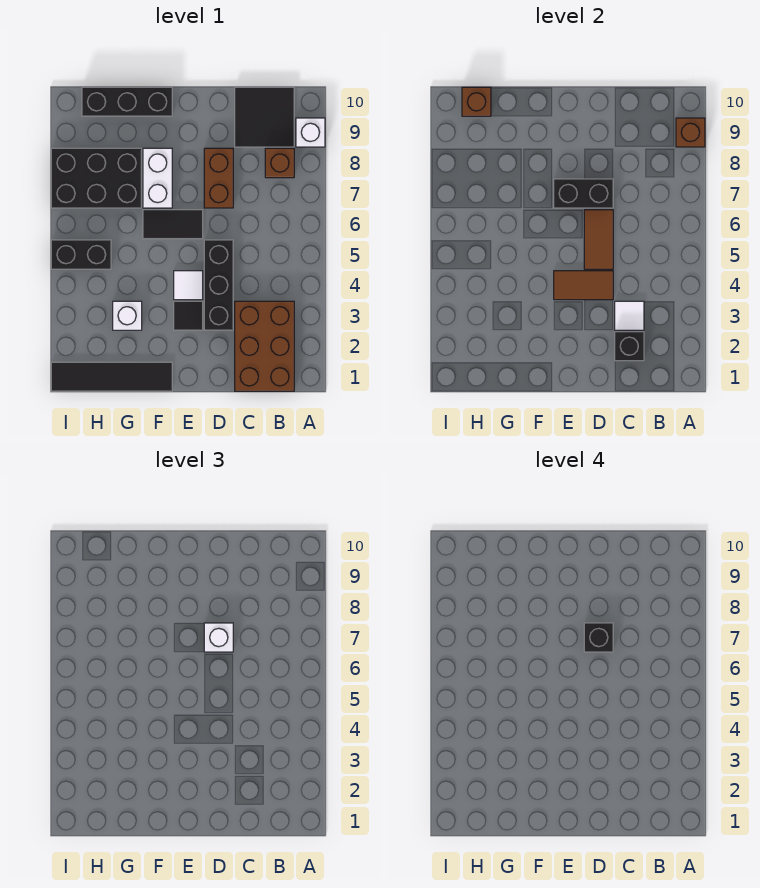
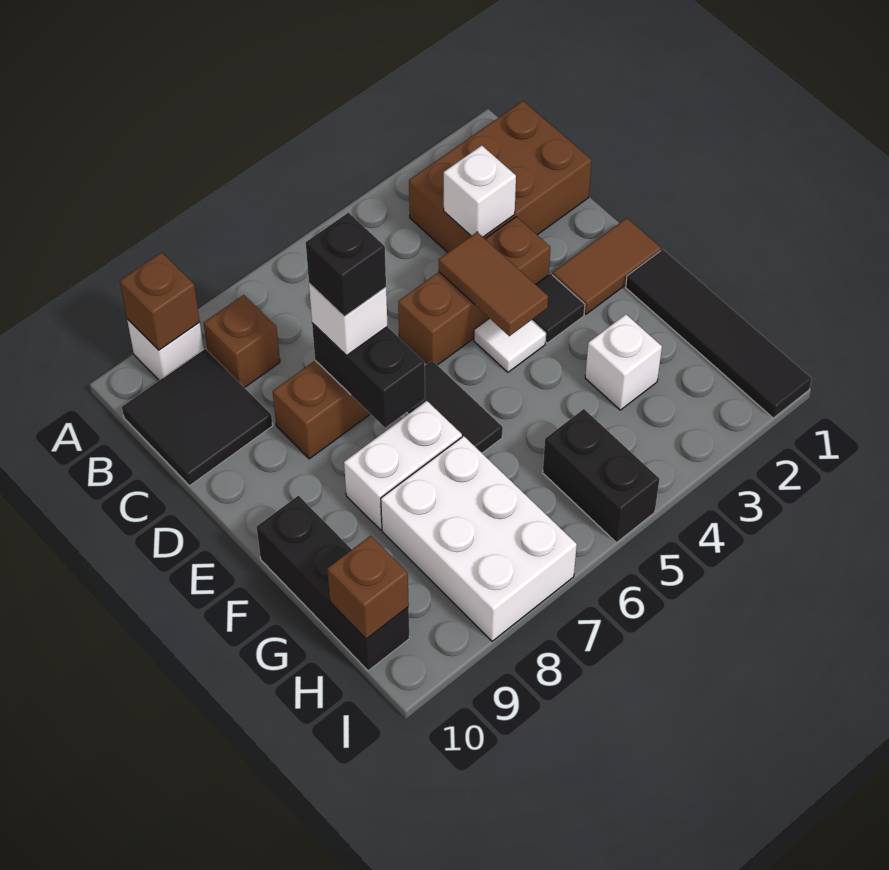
black 1x1 brick [615,332,644,361] -> none
white 1x1 tile [615,301,644,330] -> white 1x1 brick [444,145,516,237]
black 1x3 brick [204,240,233,330] -> brown 1x3 brick [398,217,550,365]
brown 1x2 tile [584,210,613,269] -> brown 1x2 tile moved to [552,218,661,314]
black 2x3 brick [51,148,142,208] -> white 2x3 brick [381,436,577,641]

